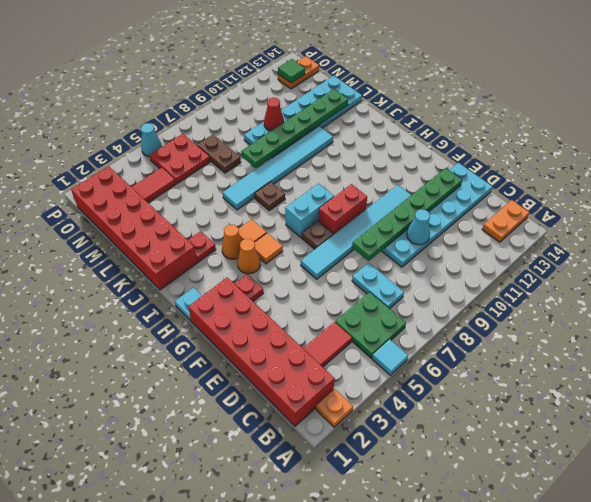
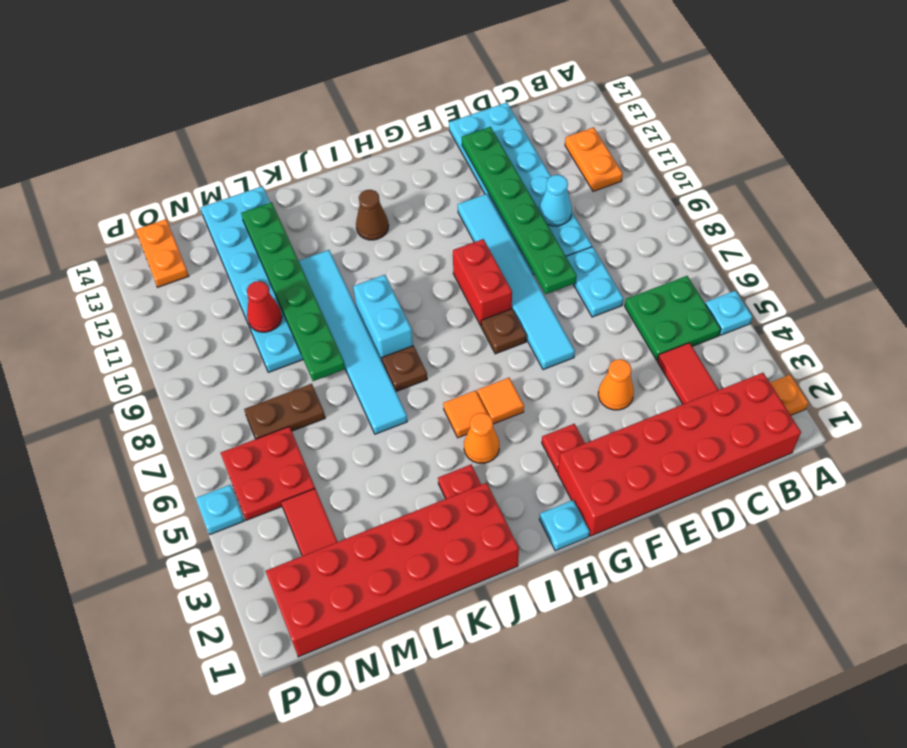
cyan 1x1 tile [372,339,408,375] -> cyan 1x1 plate [705,291,752,335]
orange 1x2 plate [482,200,529,242] -> orange 1x2 plate moved to [565,127,623,191]
cyan 1x2 plate [352,263,404,309] -> cyan 1x2 plate turned to [566,247,623,317]
orange 1x1 cone [237,239,260,274] -> orange 1x1 cone moved to [598,359,634,410]
cyan 1x2 brick [285,184,334,237] -> cyan 1x2 brick moved to [353,275,413,361]
none -> brown 1x1 cone [356,190,389,240]
green 1x1 tile [278,59,305,83] -> none
cyan 1x1 cone [141,123,162,157] -> cyan 1x1 plate [196,485,244,534]

